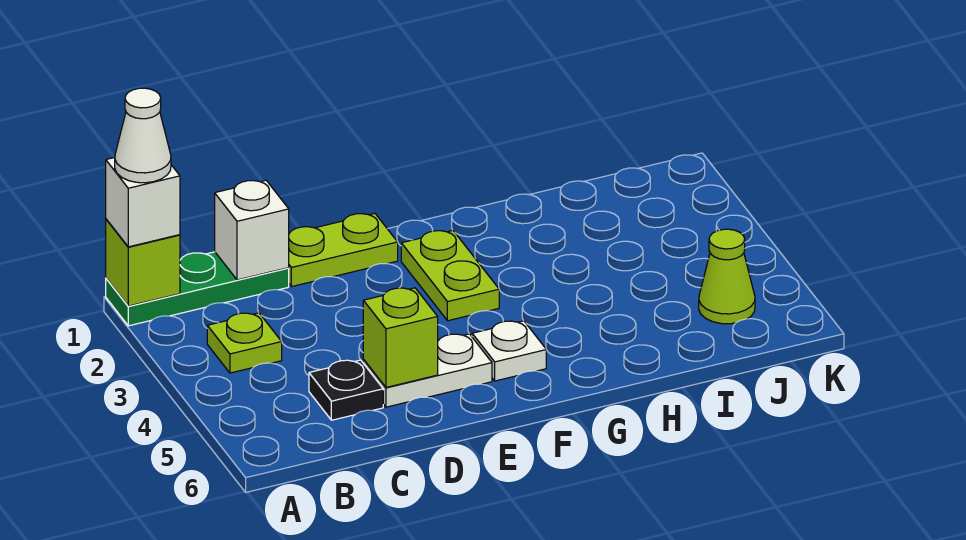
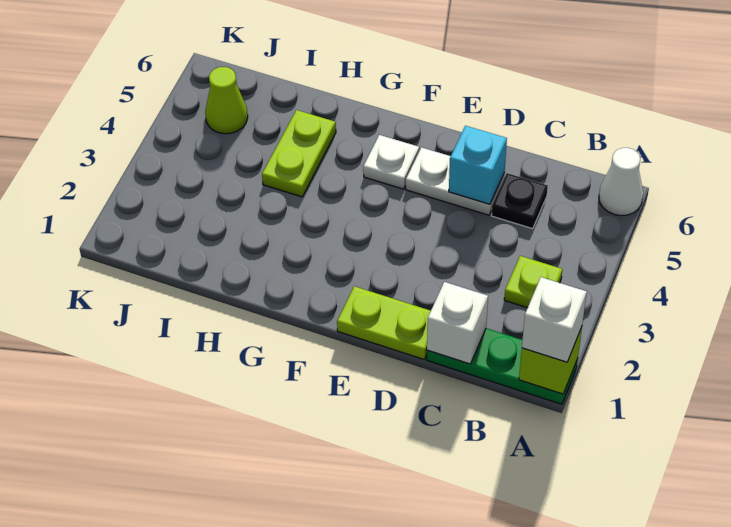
white 1x1 cone [115,88,171,183] -> white 1x1 cone moved to [599,148,643,216]
lime 1x1 brick [363,288,438,387] -> cyan 1x1 brick [449,126,507,204]
lime 1x2 plate [401,231,499,321] -> lime 1x2 plate moved to [262,110,336,197]

